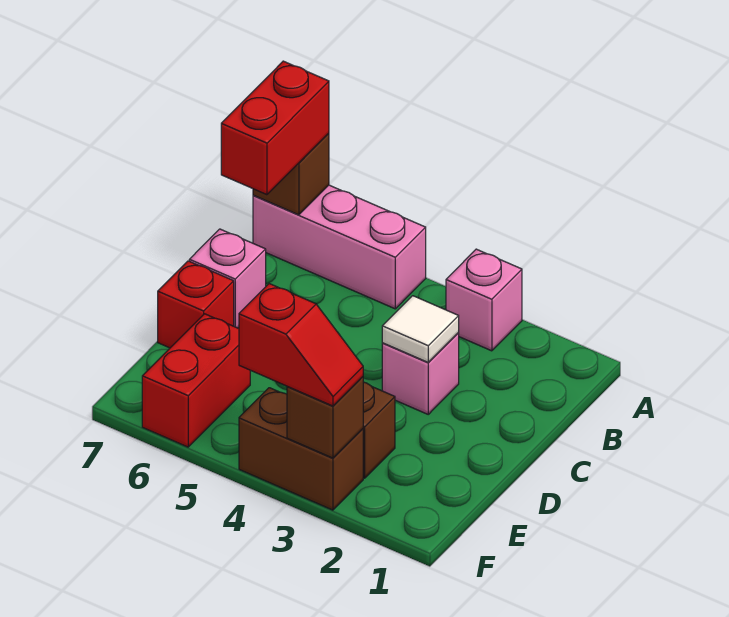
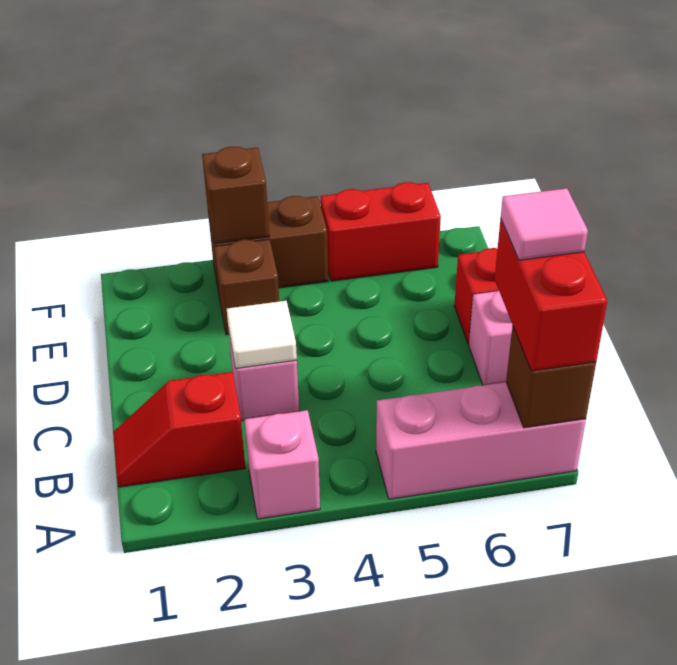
none -> pink 1x1 tile [501,188,588,260]
red 1x2 brick [142,314,250,447] -> red 1x2 brick turned to [321,182,441,281]
red 1x2 slope [239,284,363,406] -> red 1x2 slope moved to [113,372,245,487]

